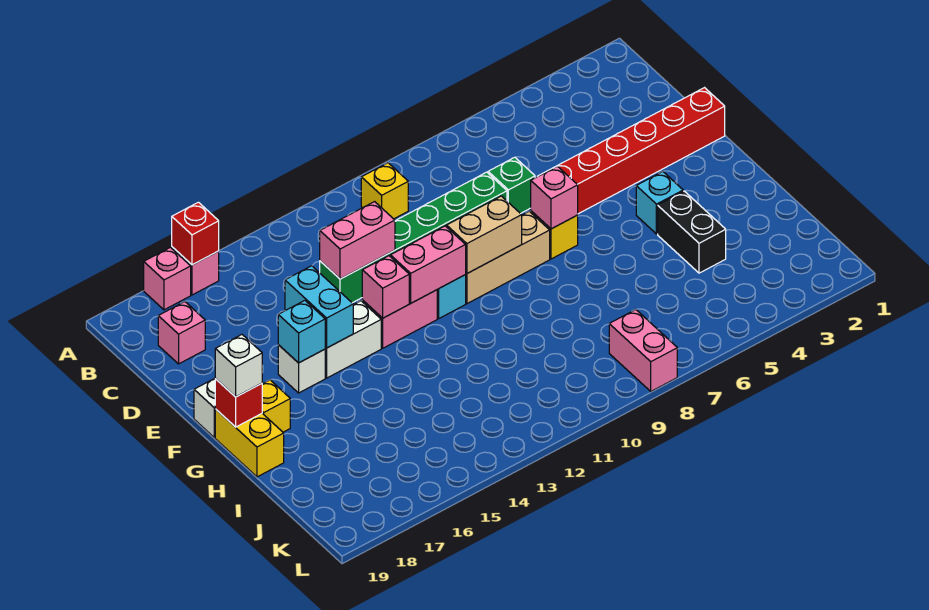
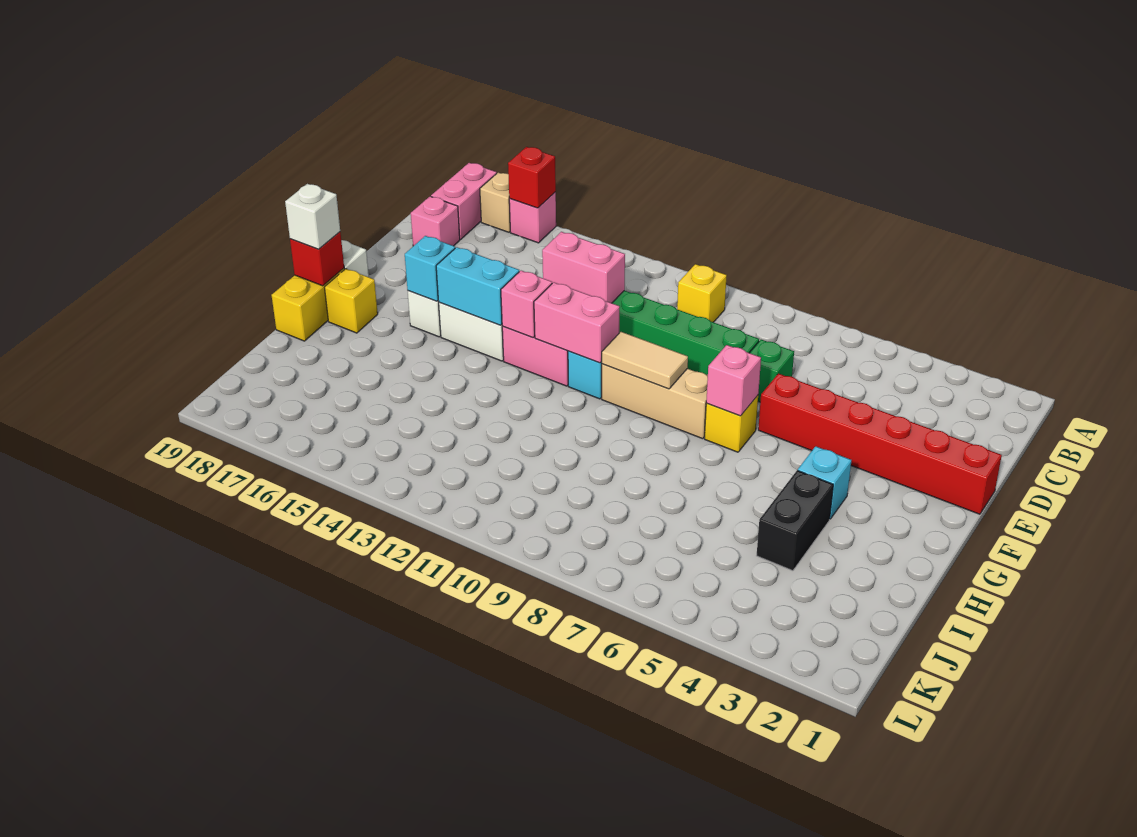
pink 1x1 brick [144,247,191,310] -> tan 1x1 brick [480,173,510,232]
cyan 1x2 brick [285,266,353,348] -> cyan 1x2 brick turned to [436,247,519,325]
tan 1x2 brick [447,196,522,273] -> tan 1x2 tile [602,332,688,389]
pink 1x2 brick [609,310,677,391] -> pink 1x2 brick moved to [431,163,497,239]

